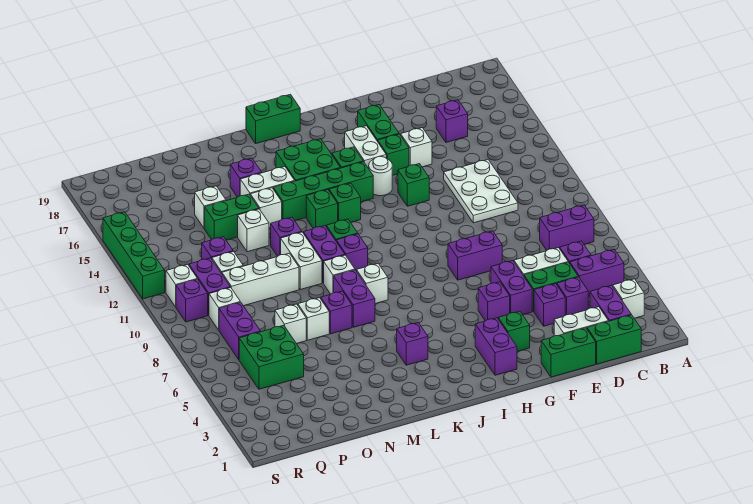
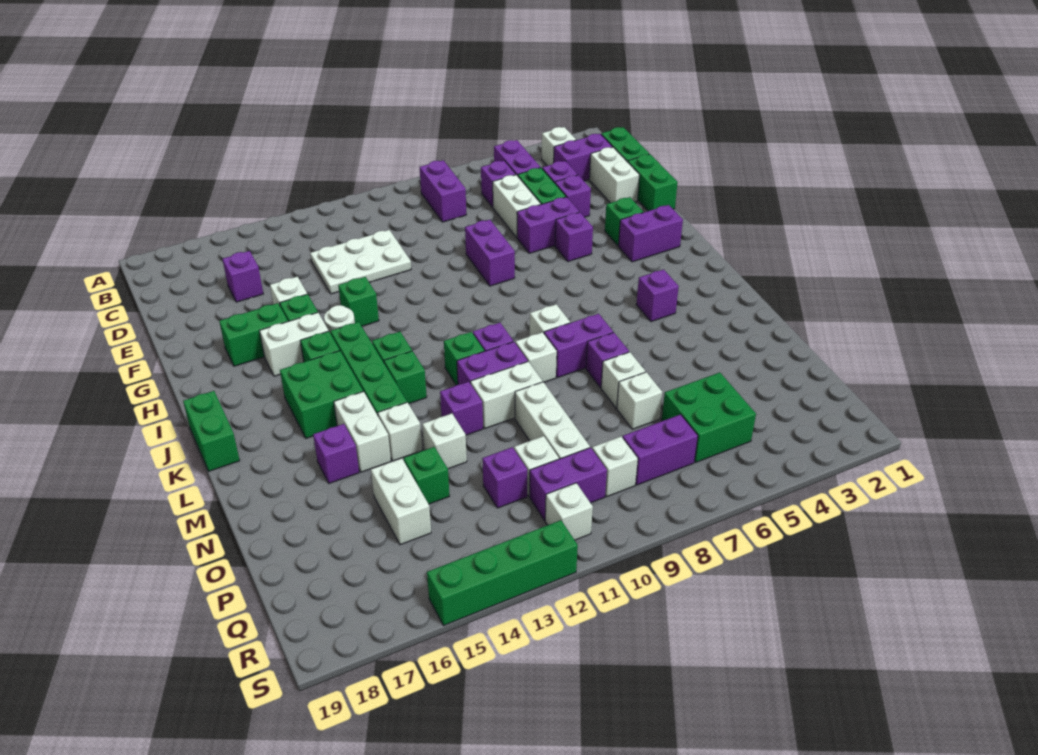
green 1x2 brick [205,194,259,240] -> green 1x1 brick [404,447,449,504]
white 1x1 brick [195,186,226,229] -> white 1x2 brick [371,458,431,545]
purple 1x1 brick [176,279,208,322] -> none

